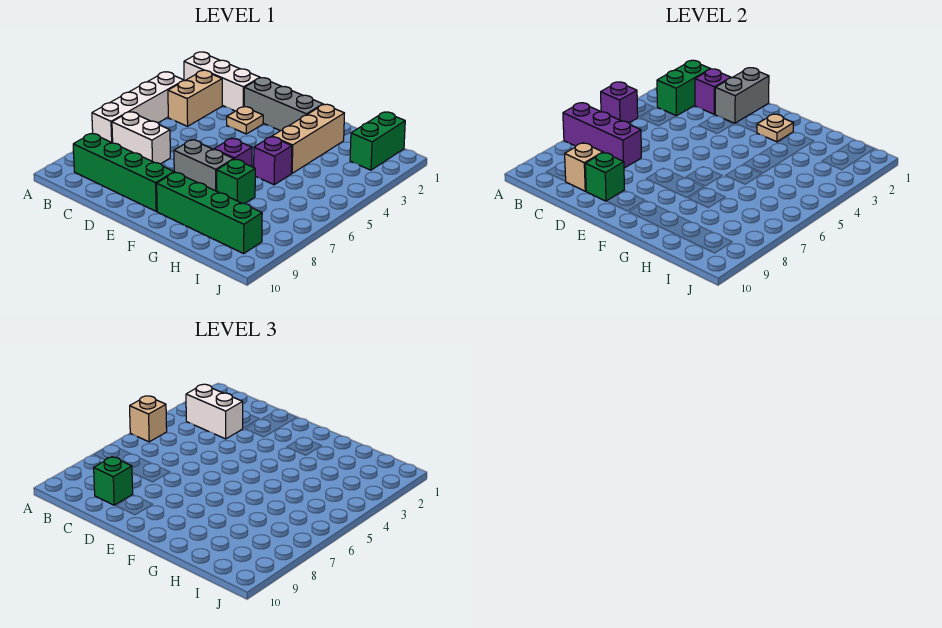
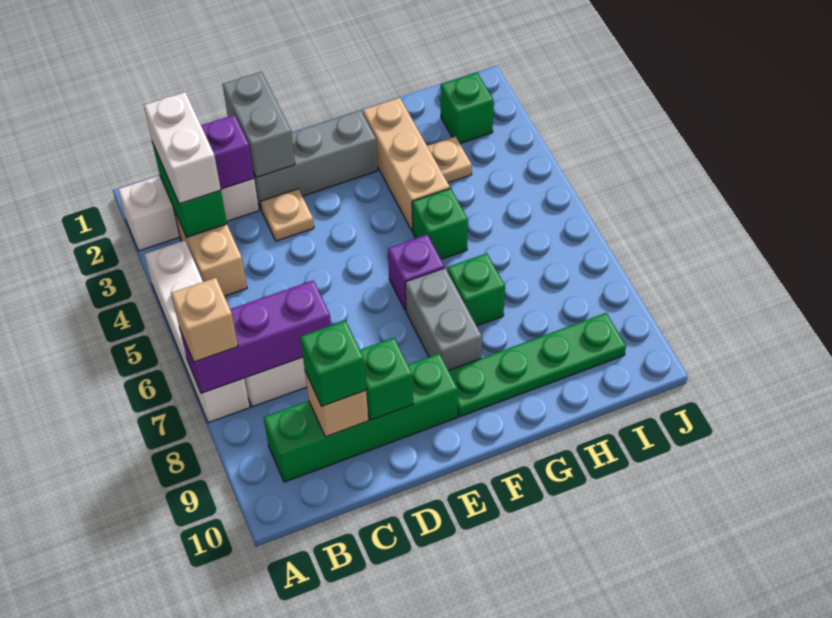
purple 1x1 brick [601,82,638,123] -> none
tan 1x1 brick [130,396,167,442] -> tan 1x1 brick moved to [171,278,238,362]
white 1x2 brick [186,384,243,439] -> white 1x2 brick turned to [144,92,221,204]
grey 1x2 brick [174,140,234,191] -> grey 1x2 brick turned to [405,268,482,370]
tan 1x1 plate [757,114,794,142] -> tan 1x1 plate moved to [427,136,472,183]
green 1x4 brick [157,172,262,253] -> green 1x4 plate [449,313,626,417]
purple 1x1 brick [254,137,292,185] -> green 1x1 brick [412,188,468,259]
green 1x2 brick [350,112,405,170] -> green 1x1 brick [441,73,494,144]

